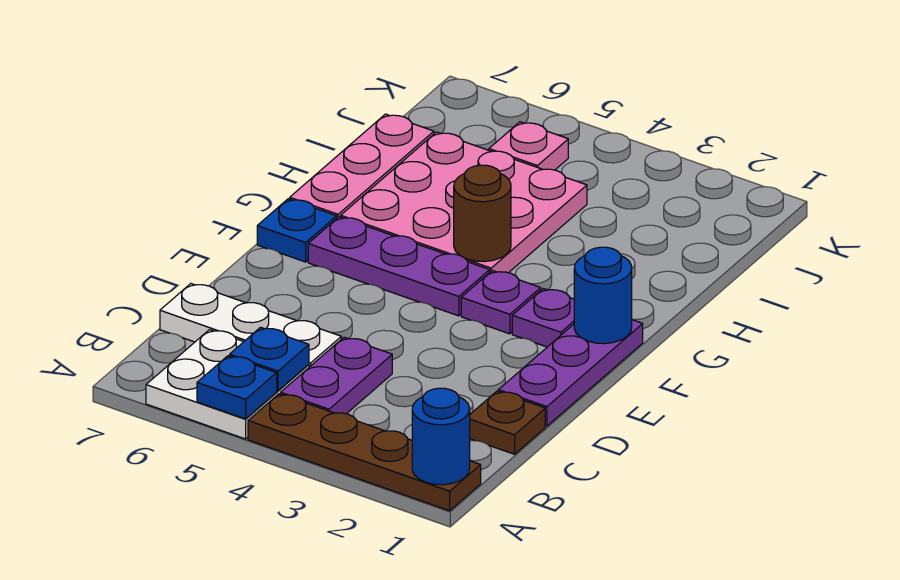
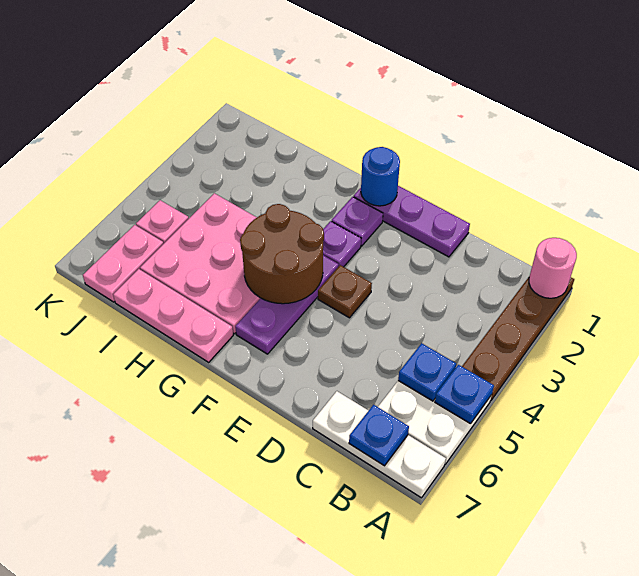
blue 1x1 round brick [412,388,470,485] -> pink 1x1 round brick [529,238,577,298]
purple 1x2 plate [281,337,392,414] -> none
brown 1x1 plate [470,391,545,454] -> brown 1x1 plate moved to [318,265,372,318]
white 1x3 plate [160,284,341,367] -> white 1x3 plate turned to [313,391,446,498]
blue 1x1 plate [257,199,337,262] -> blue 1x1 plate moved to [349,405,409,466]
brown 1x1 round brick [454,165,511,262] -> brown 2x2 round brick [240,204,324,304]
none -> pink 1x2 plate [83,225,164,302]

